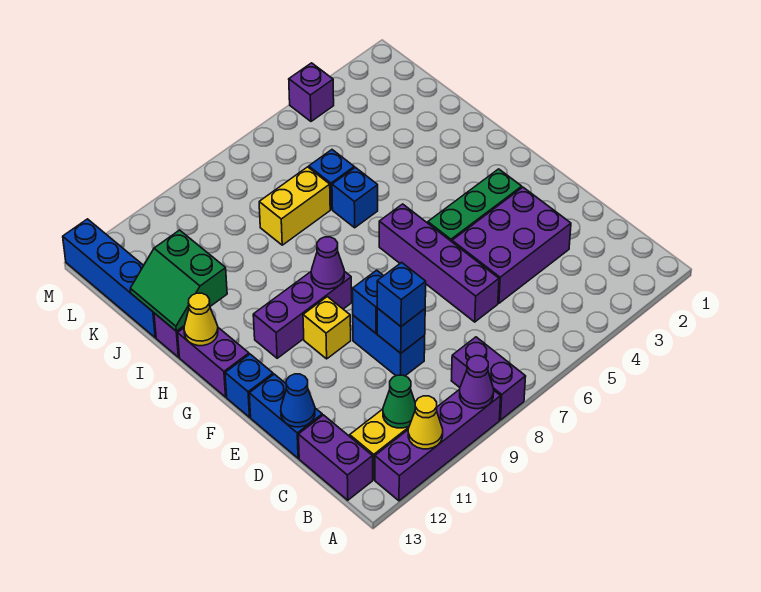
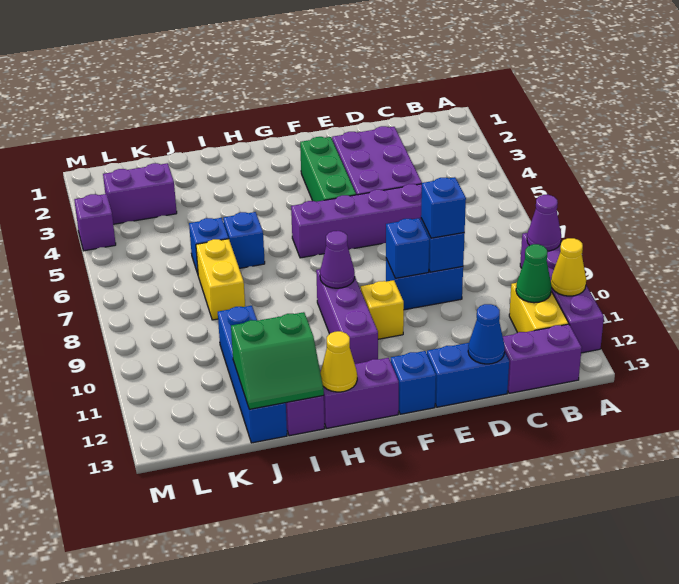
purple 1x2 brick [451,337,526,420] -> purple 1x2 brick moved to [103,163,177,224]
blue 1x4 brick [63,219,156,338] -> blue 1x4 brick turned to [218,306,287,443]

